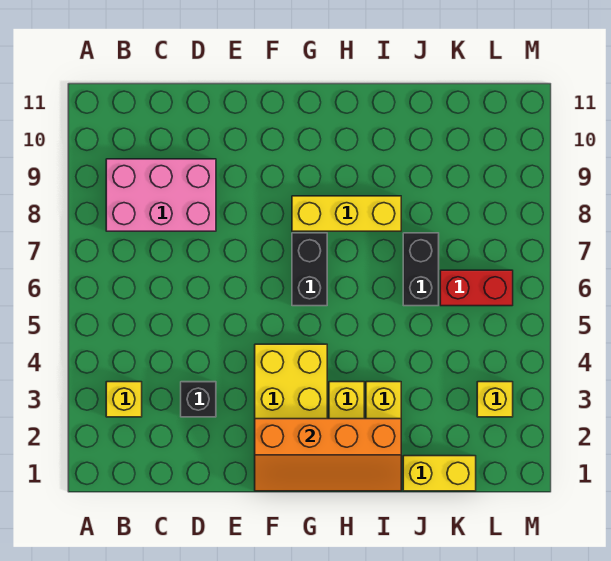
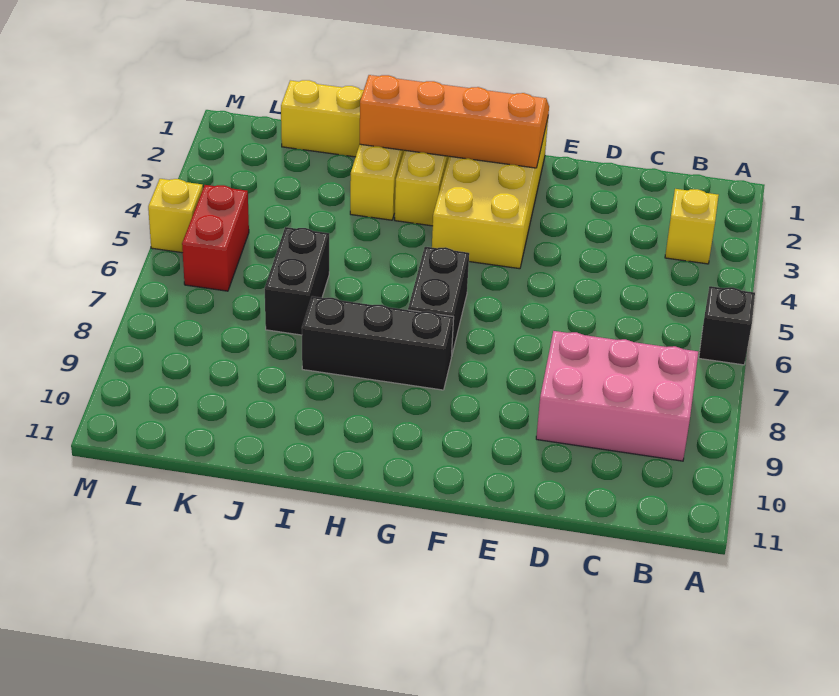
black 1x1 brick [181,382,216,417] -> black 1x1 brick moved to [699,286,755,365]
yellow 1x3 brick [292,196,401,231] -> black 1x3 brick [302,296,454,390]
red 1x2 brick [440,270,513,306] -> red 1x2 brick turned to [182,185,249,291]
yellow 1x1 brick [477,382,513,417] -> yellow 1x1 brick moved to [148,179,203,253]

